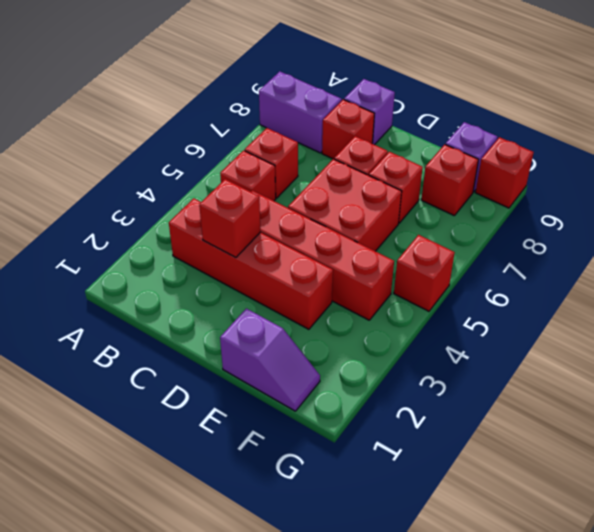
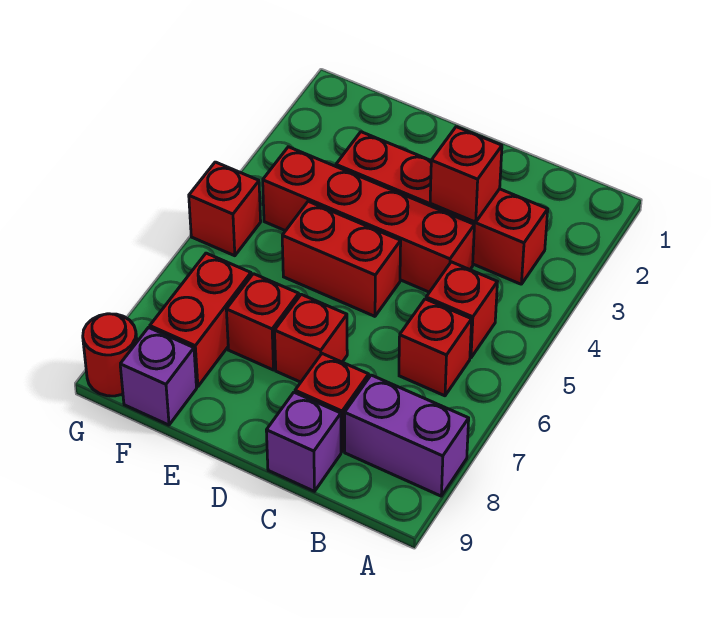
red 2x2 brick [288,159,402,251] -> red 1x2 brick [282,201,401,316]
purple 1x2 slope [220,308,320,411] -> none
red 1x1 brick [421,144,478,216] -> red 1x2 brick [150,253,251,387]
red 1x1 brick [475,137,534,208] -> red 1x1 round brick [83,314,137,396]

